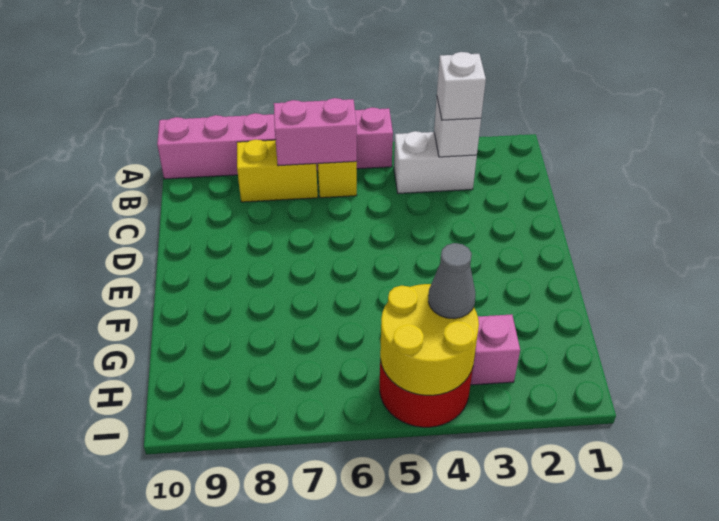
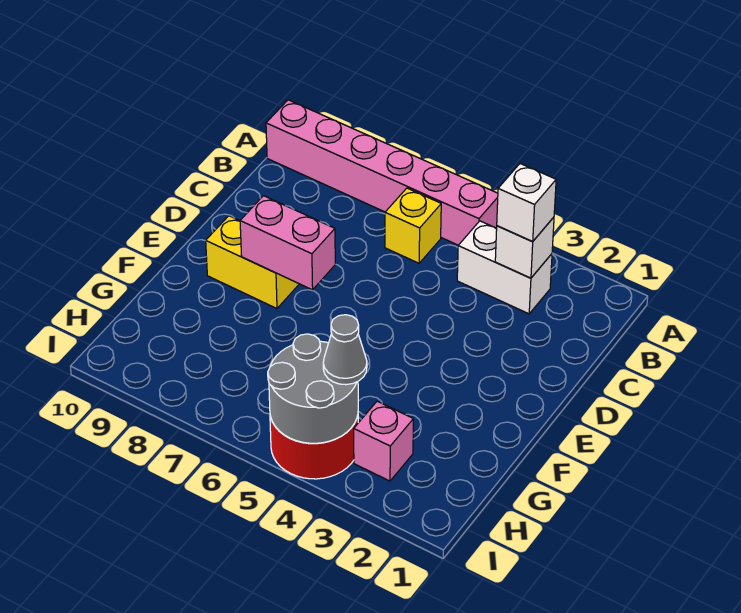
pink 1x2 brick [274,98,357,166] -> pink 1x2 brick moved to [240,196,335,290]
yellow 1x2 brick [237,140,318,202] -> yellow 1x2 brick moved to [206,216,299,308]
yellow 2x2 round brick [380,284,479,395] -> grey 2x2 round brick [268,334,358,443]

